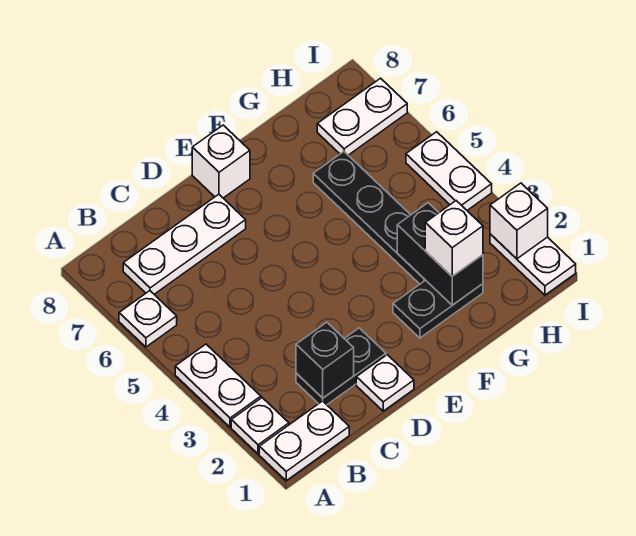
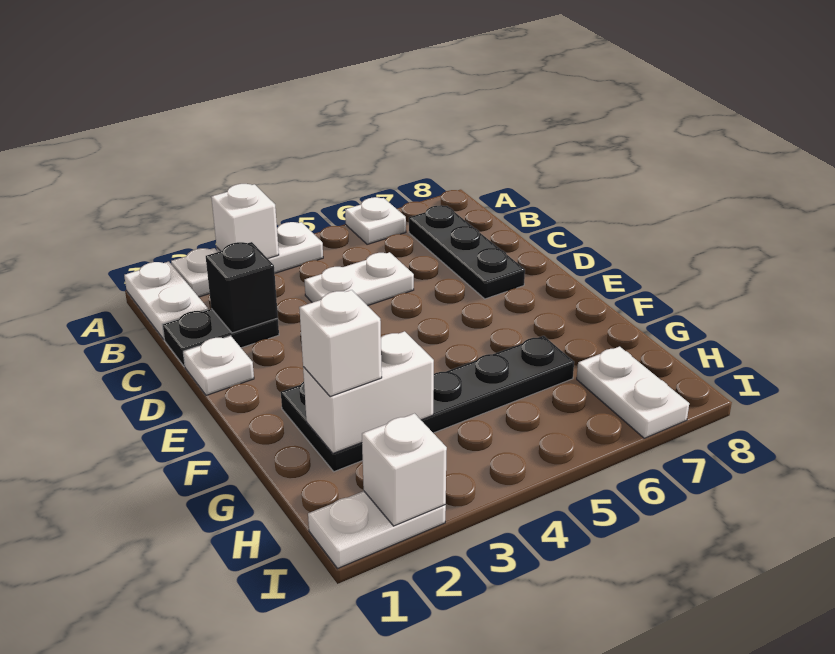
white 1x3 plate [123,194,246,294] -> black 1x3 plate [409,205,525,299]
black 1x2 plate [296,328,386,405] -> black 1x2 plate turned to [163,309,279,367]
white 1x1 brick [192,125,250,198] -> white 1x1 brick moved to [211,184,279,258]
black 1x2 brick [397,203,483,305] -> white 1x2 brick [303,331,434,453]
white 1x2 plate [406,132,492,210] -> white 1x2 plate moved to [305,252,414,306]

